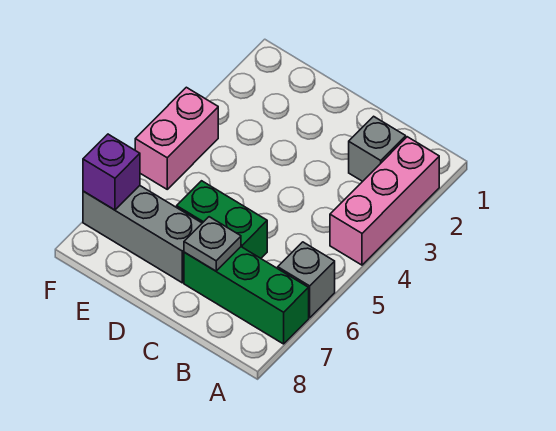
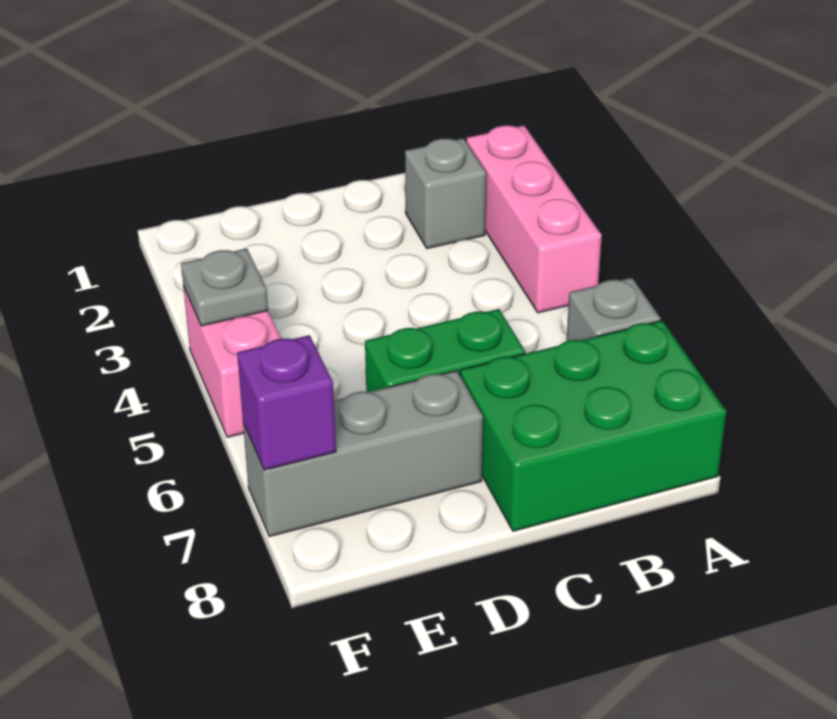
green 1x3 brick [184,247,309,344] -> green 2x3 brick [460,321,726,531]
grey 1x1 plate [184,217,241,271] -> grey 1x1 plate moved to [181,249,268,326]

